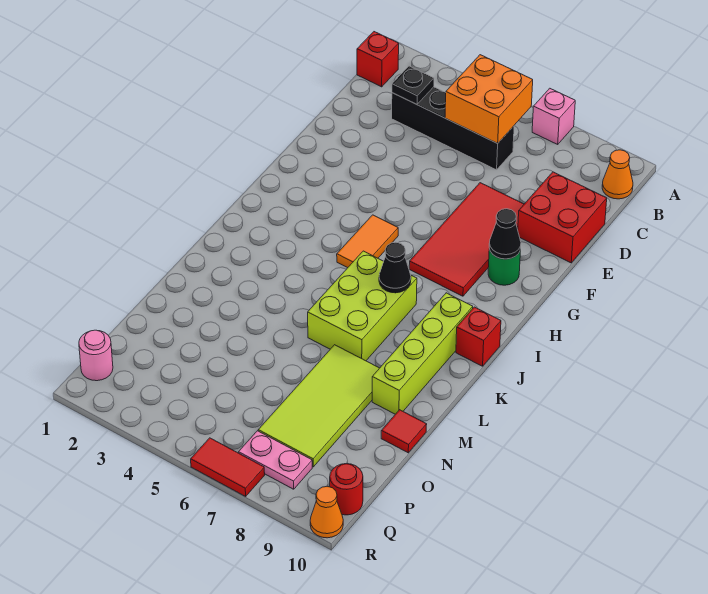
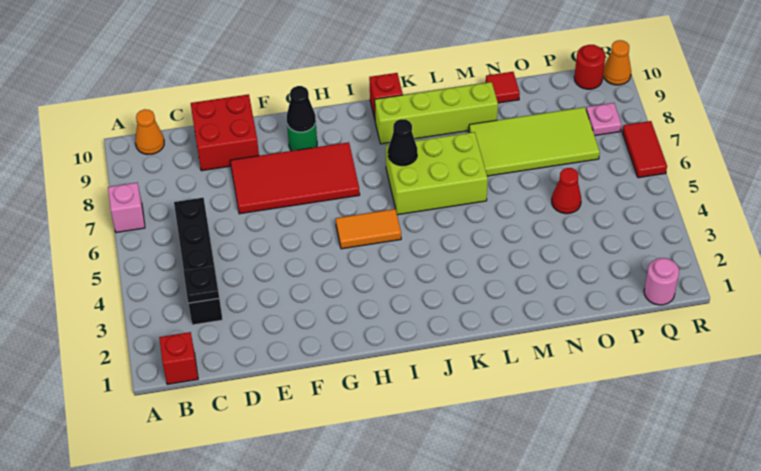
orange 2x2 brick [445,55,533,143] -> none
none -> red 1x1 cone [552,168,581,214]
pink 1x2 plate [239,431,312,489] -> pink 1x1 plate [586,103,622,135]

